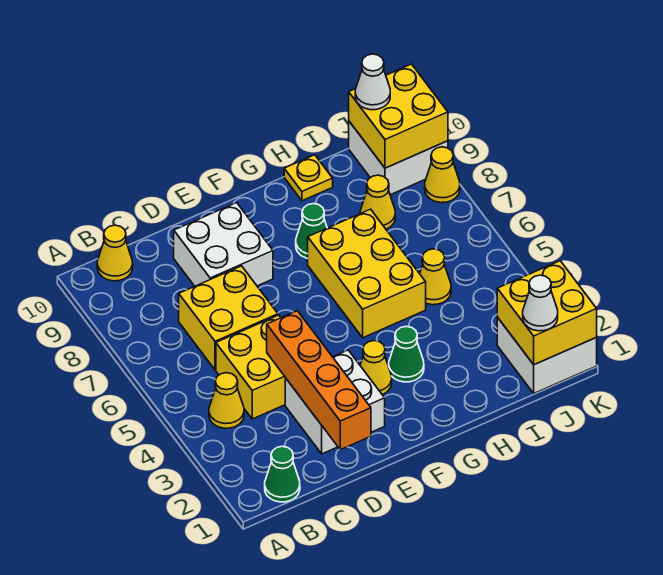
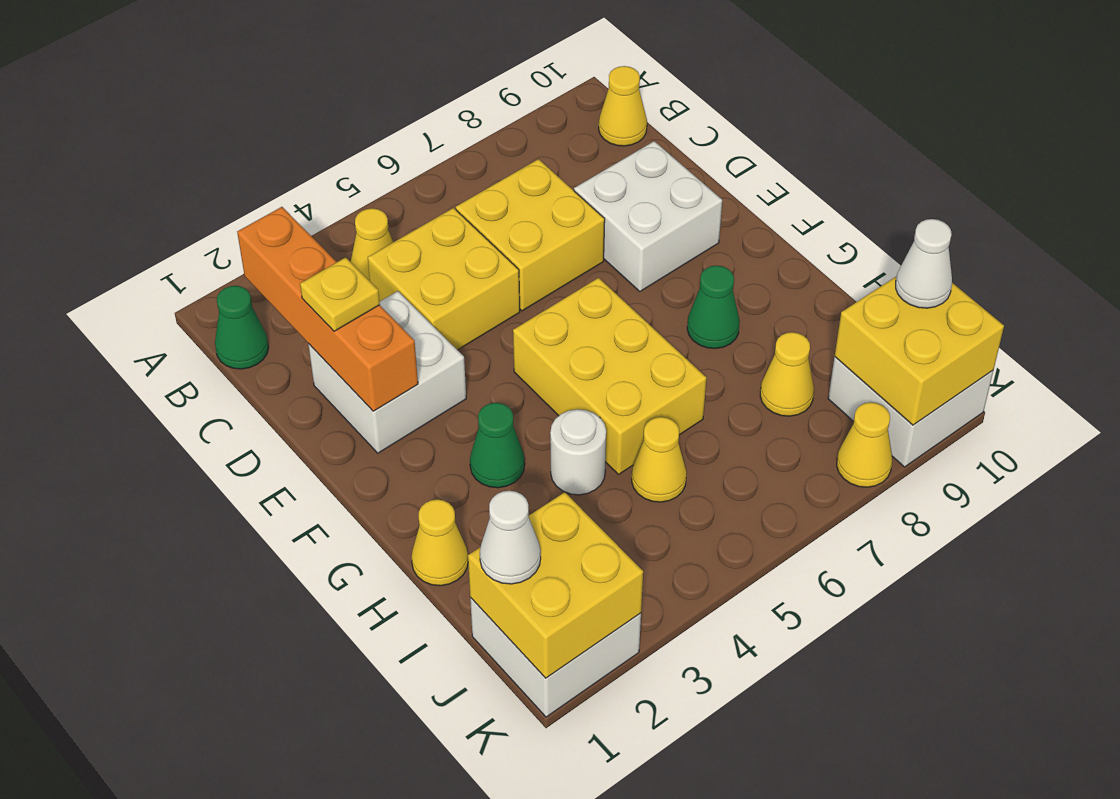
orange 1x4 brick [267,311,371,450] -> orange 1x4 brick turned to [237,207,418,411]
yellow 1x1 cone [360,341,392,395] -> yellow 1x1 cone moved to [411,499,468,586]
yellow 2x3 brick [308,209,426,338] -> yellow 2x3 brick turned to [513,278,706,474]
none -> white 1x1 round brick [550,409,606,495]
yellow 1x1 plate [284,155,333,201] -> yellow 1x1 plate moved to [300,257,380,331]

